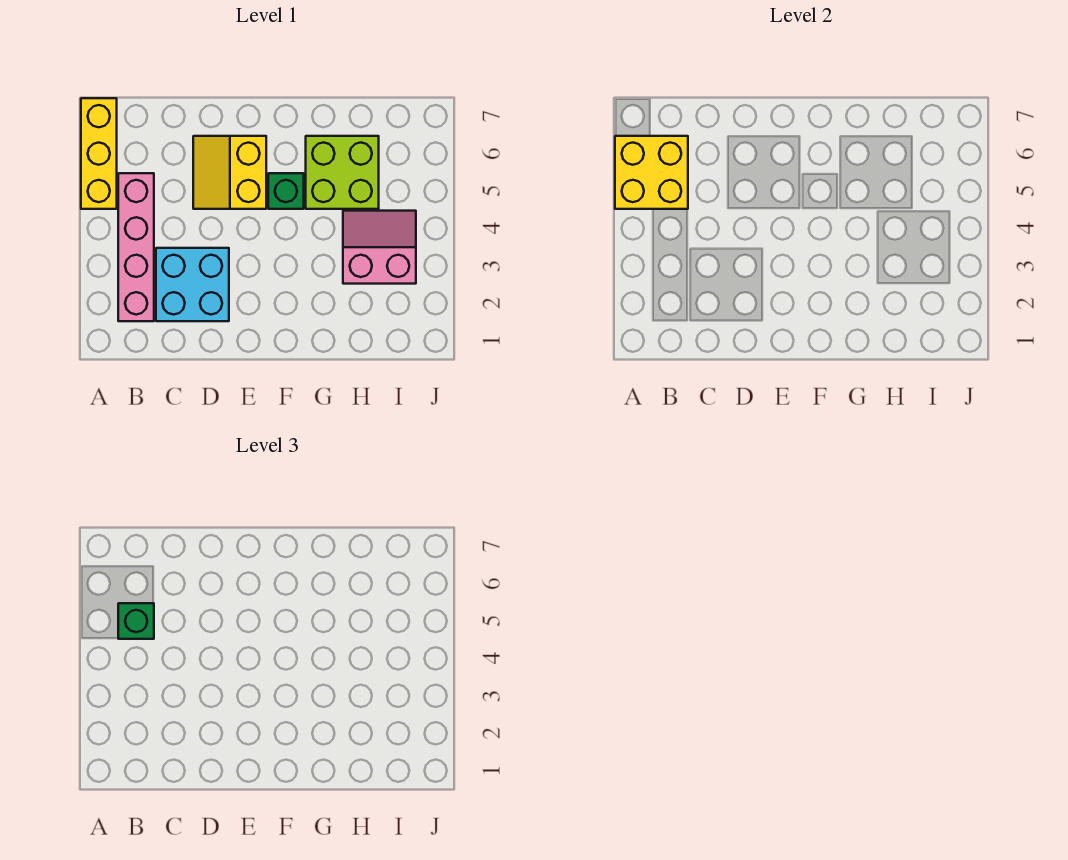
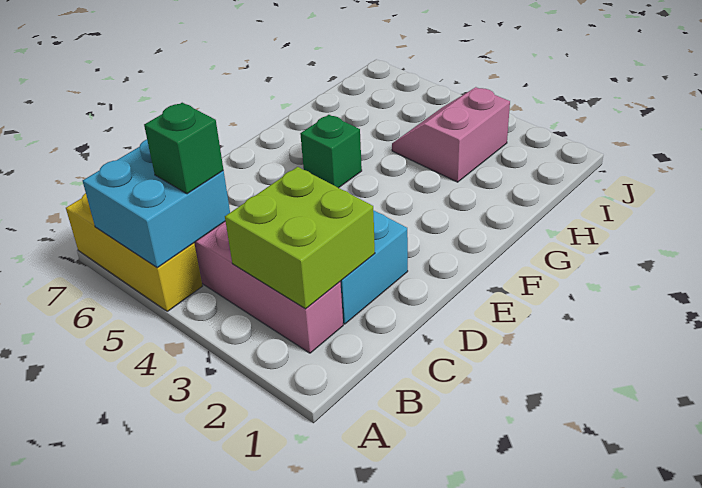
yellow 2x2 brick [615,136,688,209] -> cyan 2x2 brick [83,139,230,268]
yellow 2x2 slope [193,136,266,209] -> none
lime 2x2 brick [306,136,379,209] -> lime 2x2 brick moved to [225,167,375,309]

